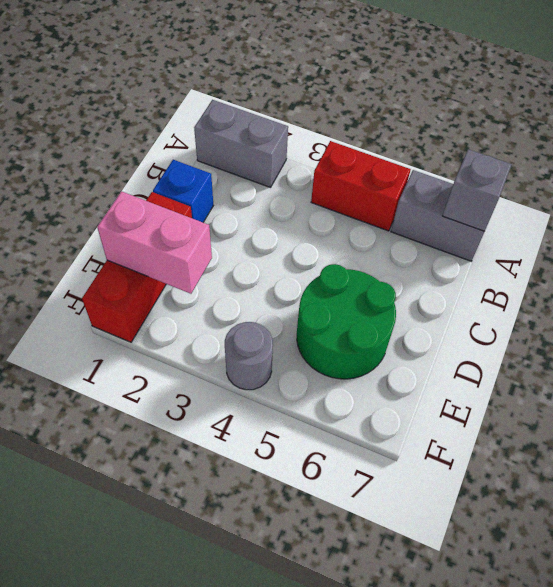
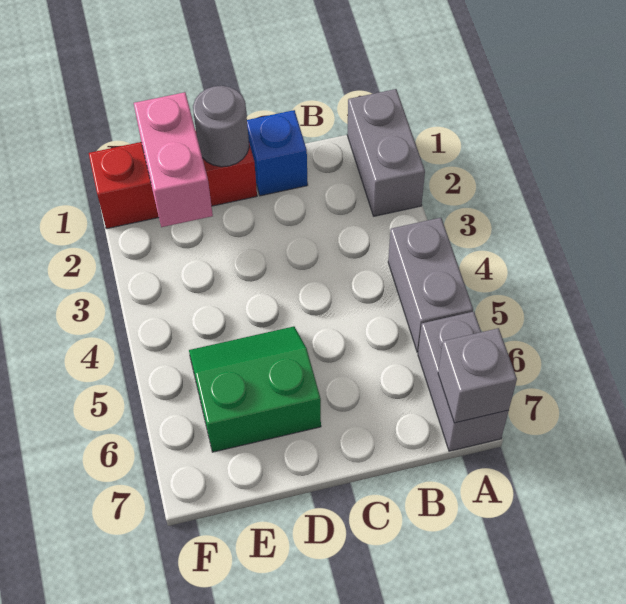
red 1x2 brick [311,141,411,231] -> grey 1x2 brick [388,218,473,352]
green 2x2 round brick [297,264,396,379] -> green 2x2 slope [189,326,321,452]
grey 1x1 round brick [225,322,273,390] -> grey 1x1 round brick moved to [193,86,249,167]

